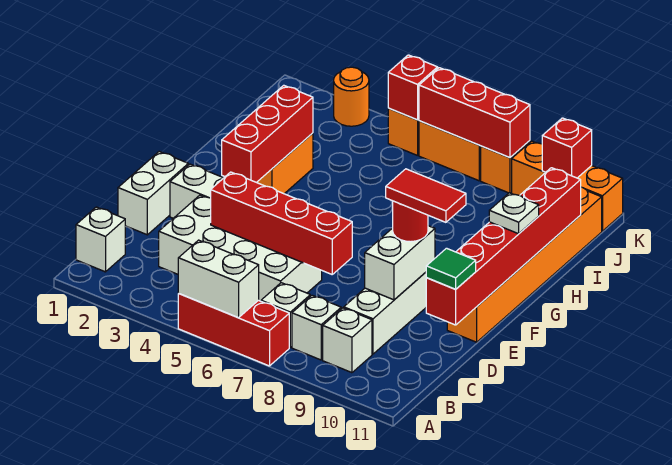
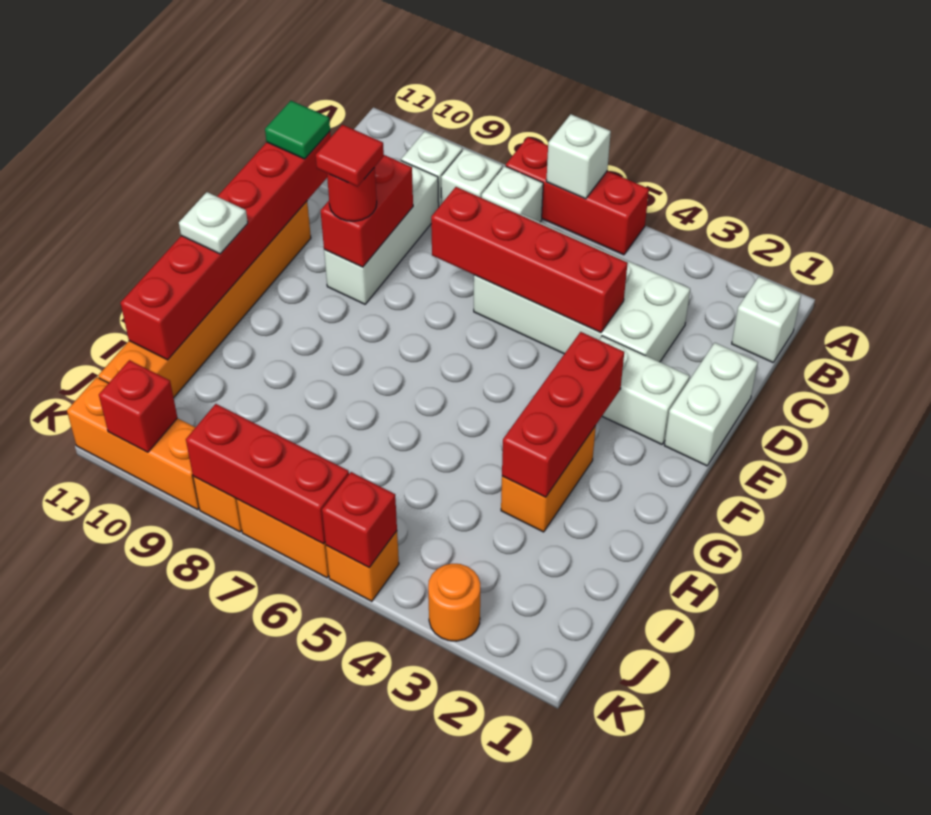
white 1x2 brick [178,240,259,318] -> white 1x1 brick [546,114,611,199]
white 1x2 brick [365,226,435,300] -> red 1x2 brick [321,155,413,267]
red 1x2 tile [386,169,466,222] -> red 1x1 tile [316,125,384,187]

